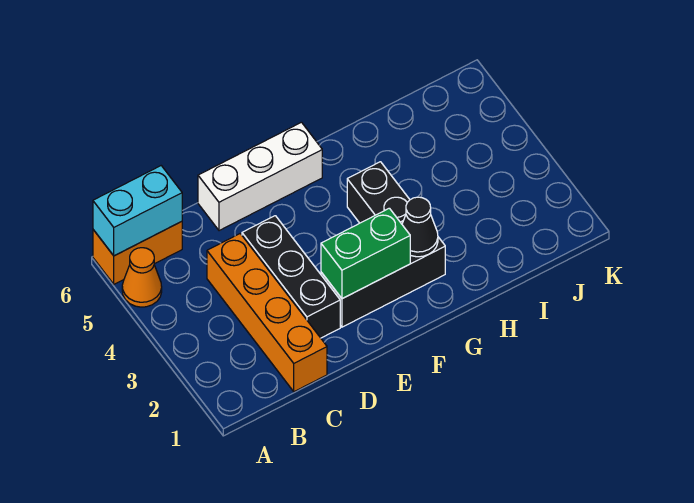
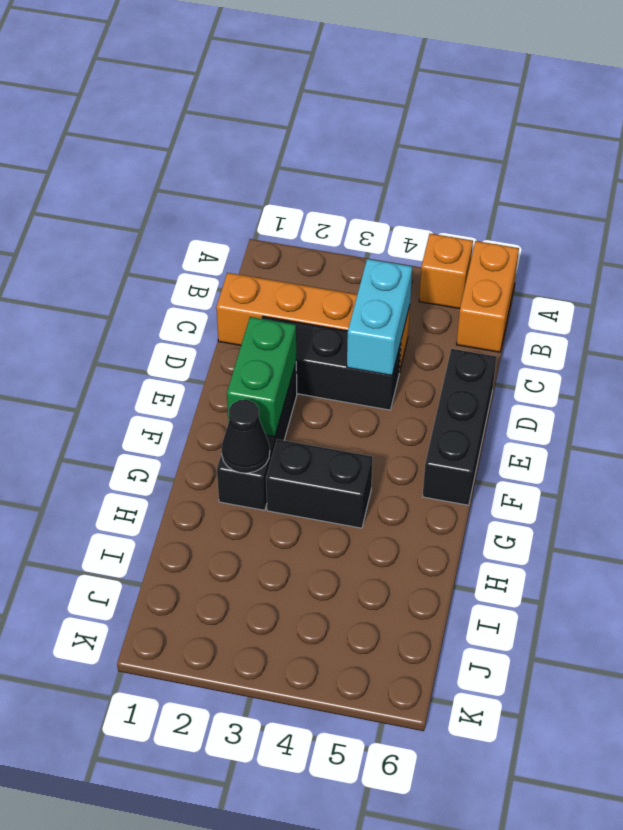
orange 1x1 cone [122,248,162,307] -> orange 1x1 brick [419,234,473,309]
cyan 1x2 brick [93,166,182,256] -> cyan 1x2 brick moved to [347,259,412,375]
white 1x3 brick [198,122,322,231] -> black 1x3 brick [423,349,496,505]

